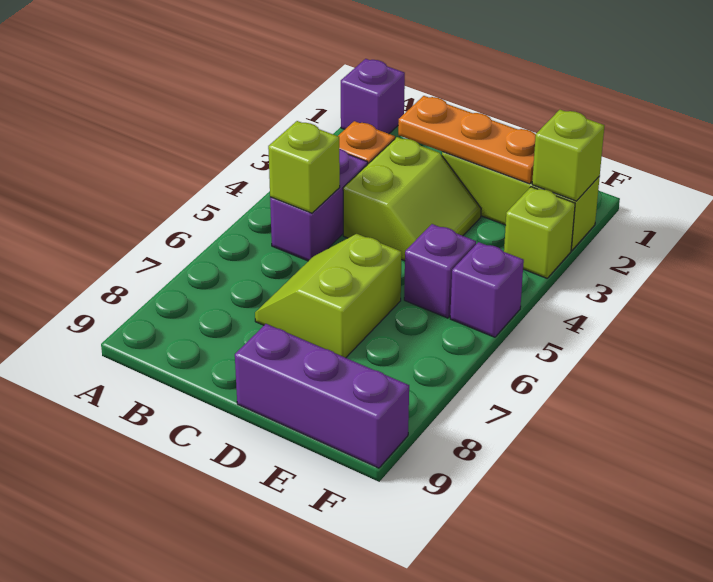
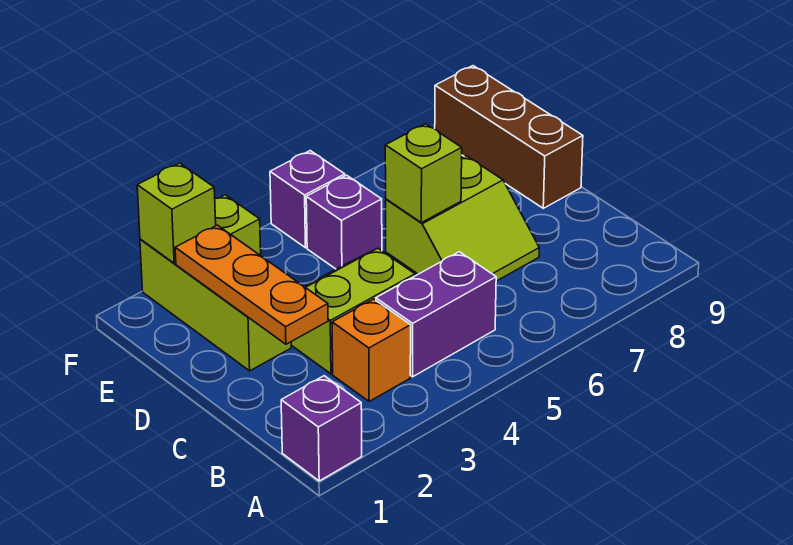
lime 1x1 brick [268,121,340,213] -> lime 1x1 brick moved to [385,124,462,223]
purple 1x3 brick [235,324,409,468] -> brown 1x3 brick [435,66,583,208]

